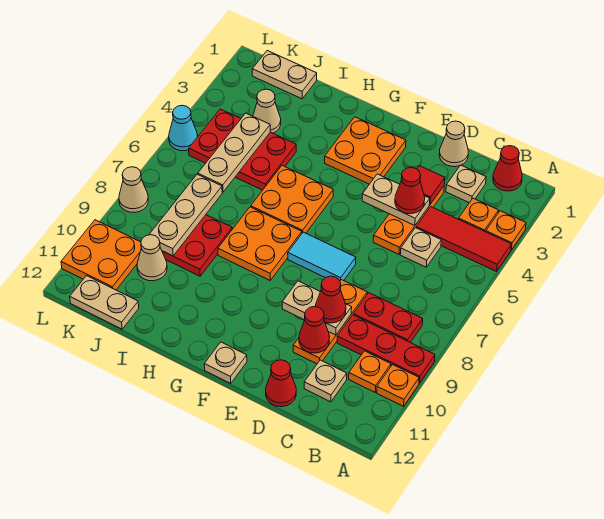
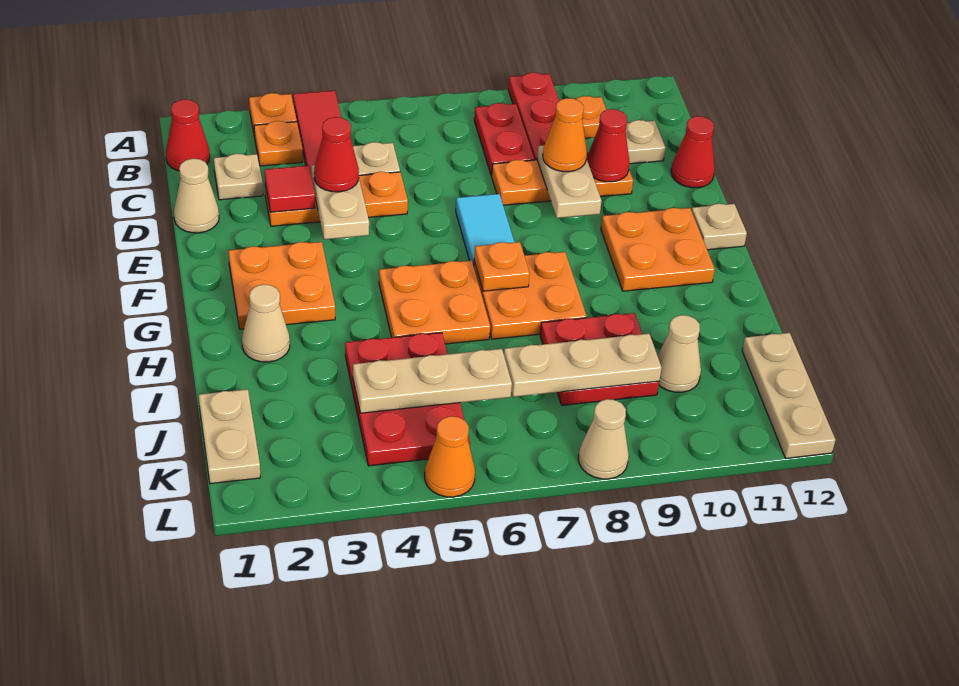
orange 1x1 plate [377,365,419,406] -> orange 1x1 plate moved to [474,242,530,291]
red 1x1 cone [316,276,346,323] -> orange 1x1 cone [543,98,587,172]
tan 1x1 cone [253,89,281,133] -> tan 1x1 cone moved to [242,284,290,362]
tan 1x2 plate [70,276,139,329] -> tan 1x3 plate [742,333,835,458]
orange 2x2 plate [61,220,141,290] -> orange 2x2 plate moved to [601,208,715,291]
cyan 1x1 cone [169,105,198,151] -> orange 1x1 cone [425,416,475,497]

